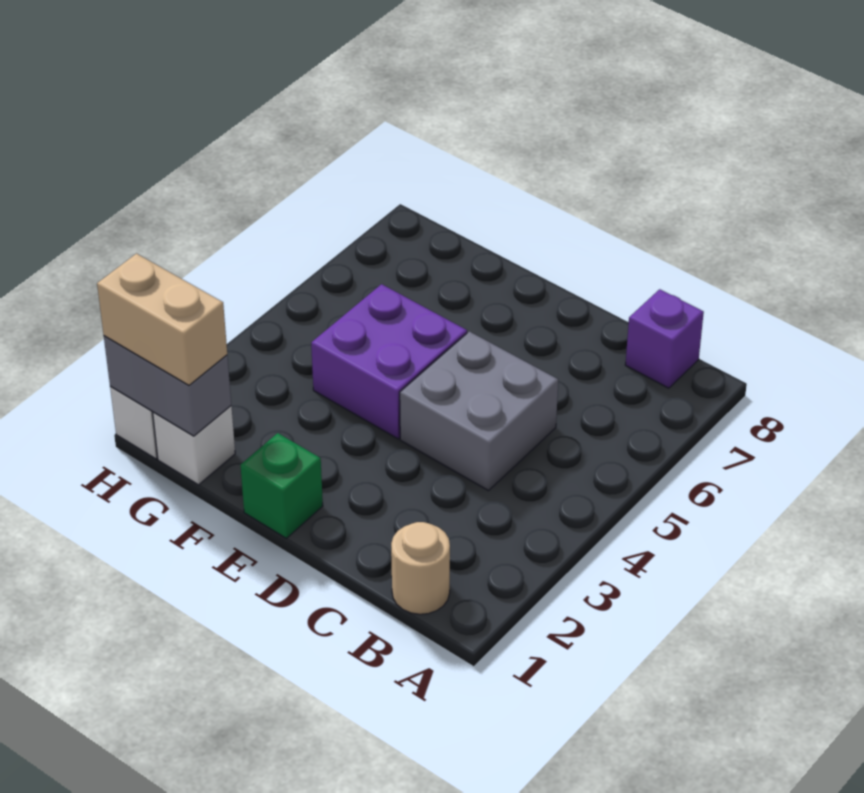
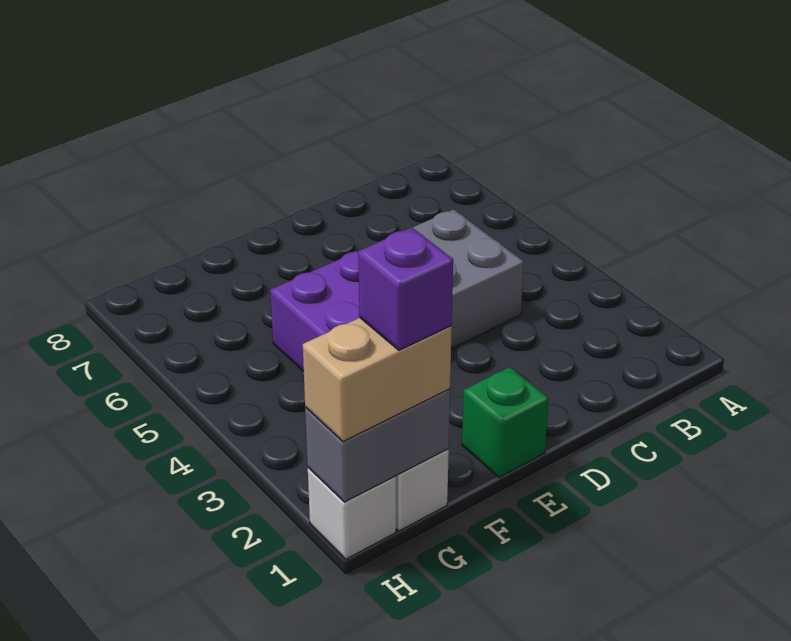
tan 1x1 round brick [391,522,450,614] -> none
purple 1x1 brick [625,289,704,388] -> purple 1x1 brick moved to [358,228,453,350]

